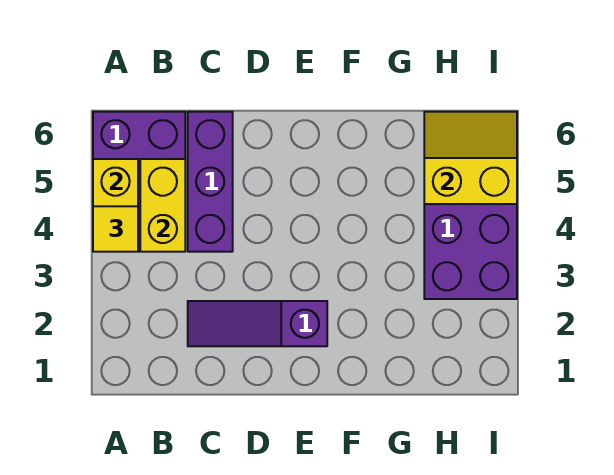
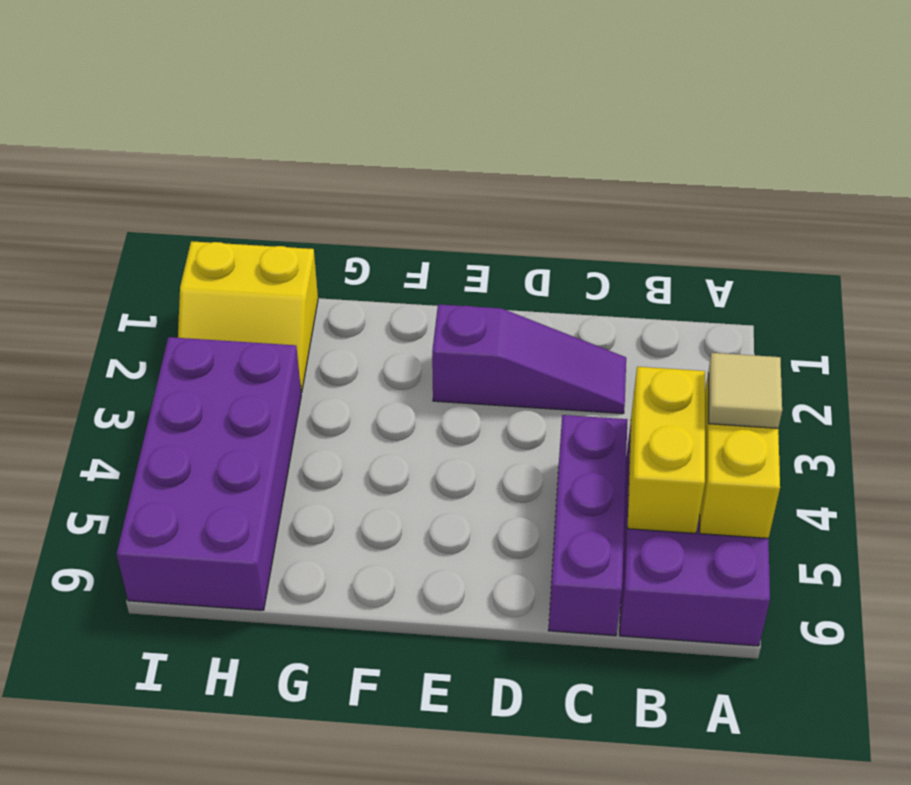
yellow 1x1 tile [93,206,138,252] -> tan 1x1 tile [708,353,782,428]
yellow 2x2 slope [424,112,517,204] -> yellow 2x2 slope moved to [178,241,318,393]

